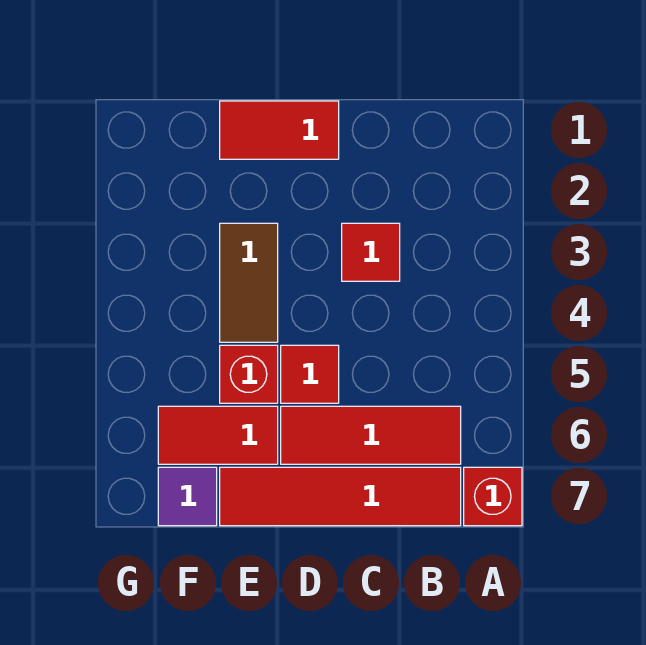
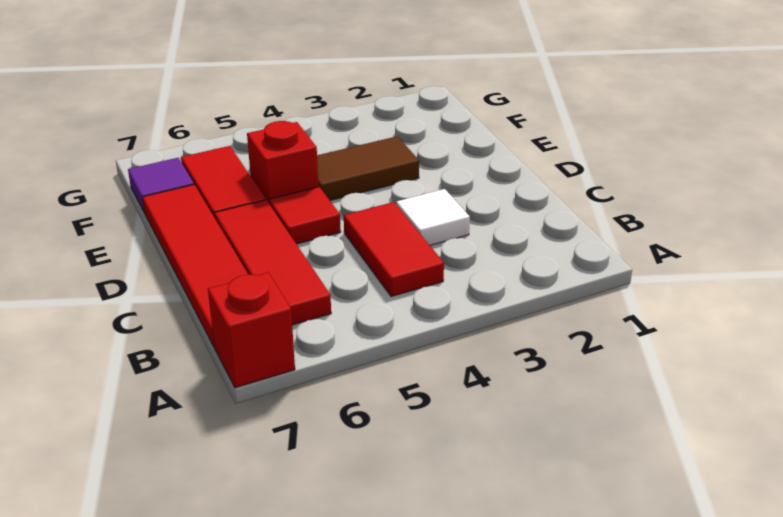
red 1x1 tile [342,223,400,281] -> white 1x1 tile [396,189,470,245]
red 1x2 tile [220,101,339,159] -> red 1x2 tile moved to [344,202,444,297]

